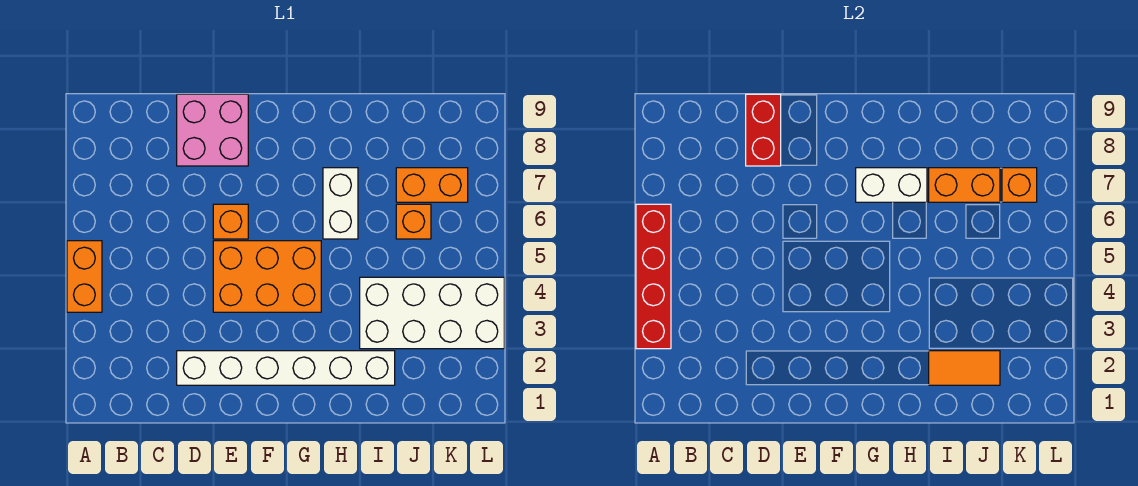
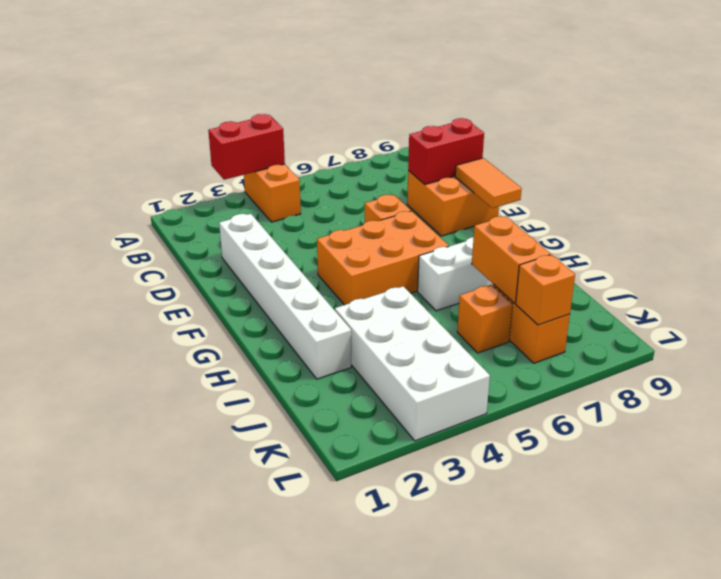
red 1x4 brick [636,204,671,349] -> red 1x2 brick [208,114,285,180]
orange 1x2 brick [67,241,102,312] -> orange 1x2 brick turned to [244,164,301,222]
pink 2x2 brick [177,94,248,166] -> orange 2x2 brick [407,171,499,236]
orange 2x3 brick [213,241,321,312] -> orange 2x3 brick turned to [317,211,449,305]
white 1x2 brick [856,168,927,202] -> none
orange 1x2 tile [929,351,1000,385] -> orange 1x2 tile moved to [455,158,522,208]

